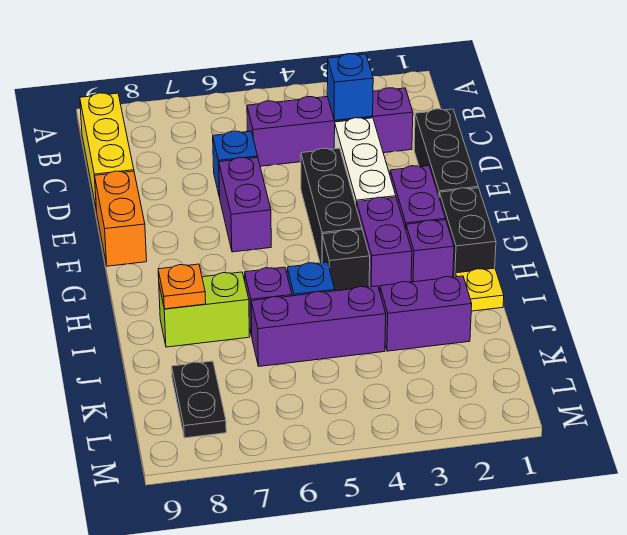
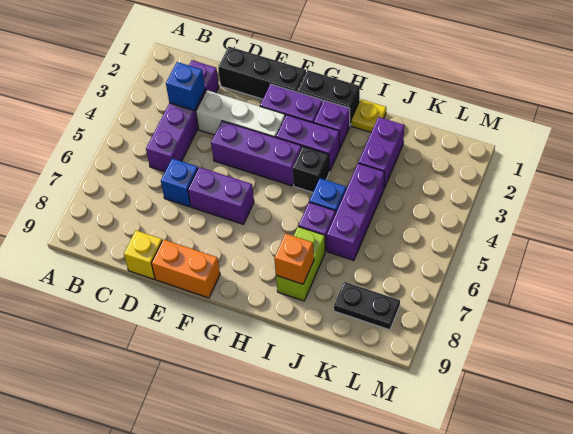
yellow 1x3 brick [80,93,134,211] -> yellow 1x1 brick [124,230,162,279]
black 1x3 brick [301,148,362,263] -> purple 1x3 brick [211,121,302,186]
orange 1x1 plate [158,264,206,309] -> orange 1x1 brick [274,234,314,284]

